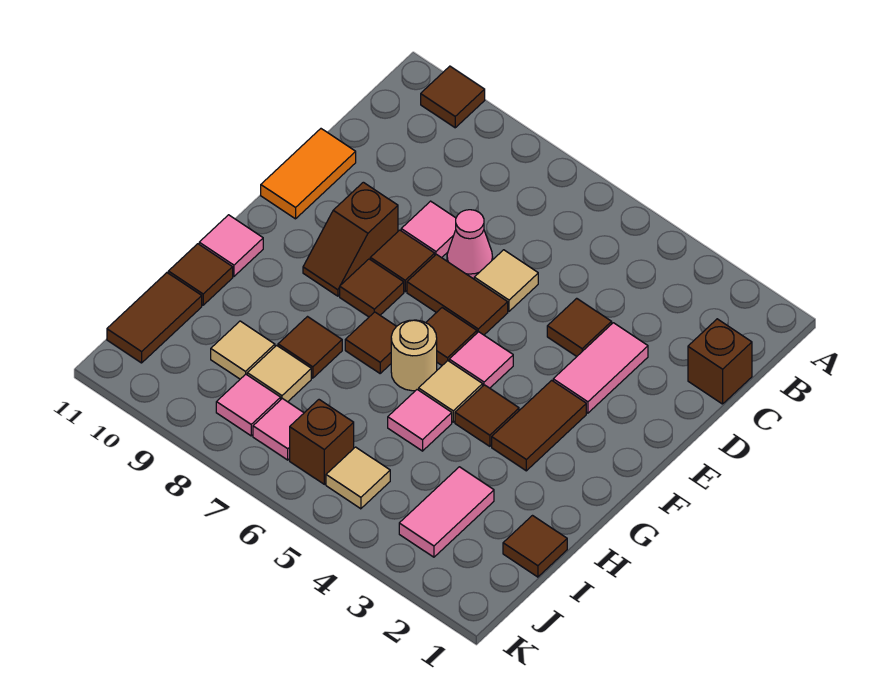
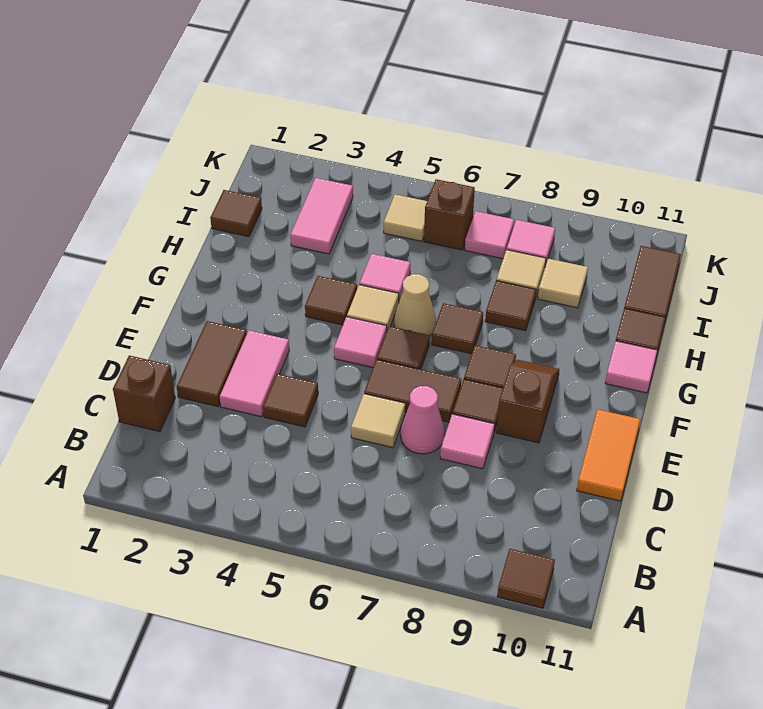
brown 1x2 tile [492,380,586,471] -> brown 1x2 tile moved to [177,321,247,407]
tan 1x1 round brick [391,320,437,391] -> tan 1x1 cone [394,274,436,336]

